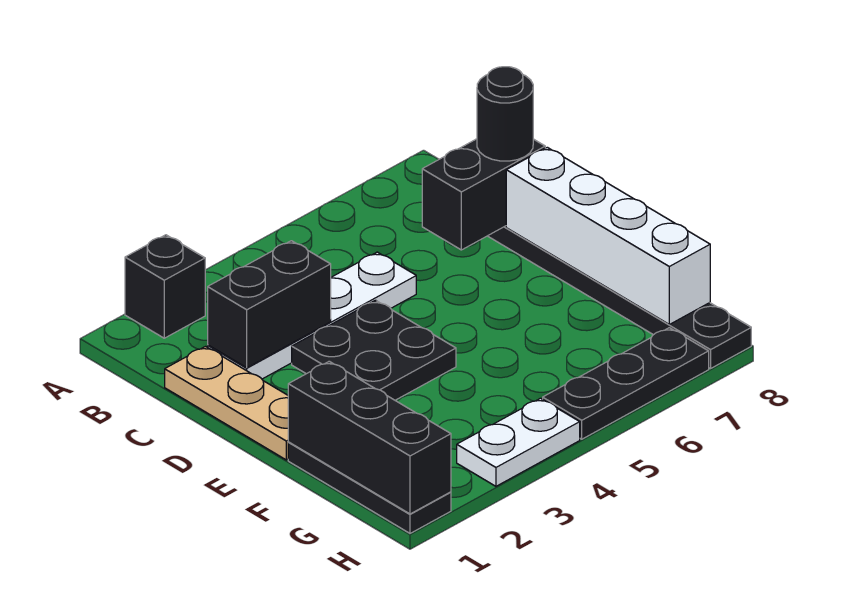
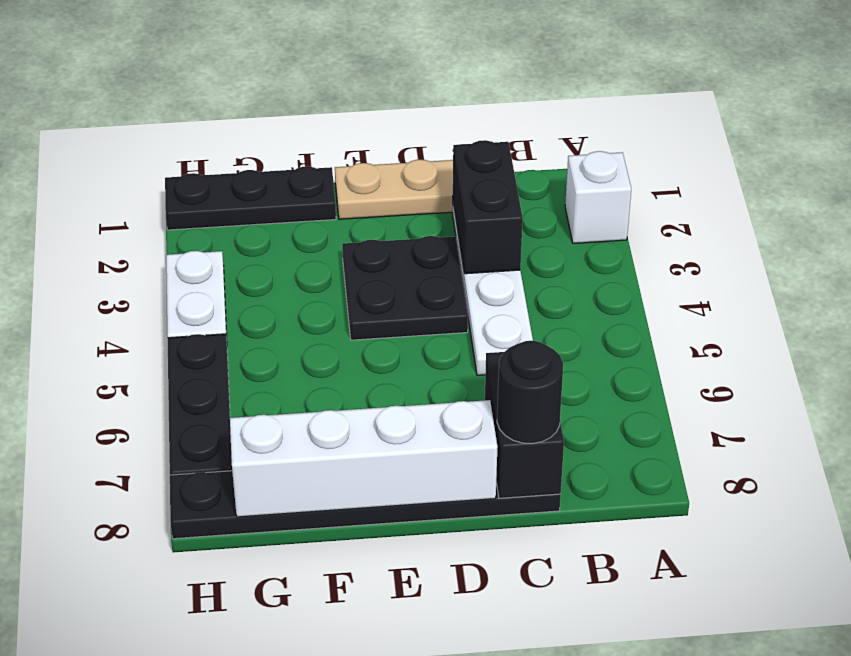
black 1x1 brick [125,235,205,338] -> white 1x1 brick [565,151,631,243]
black 1x3 brick [288,361,451,514] -> none

